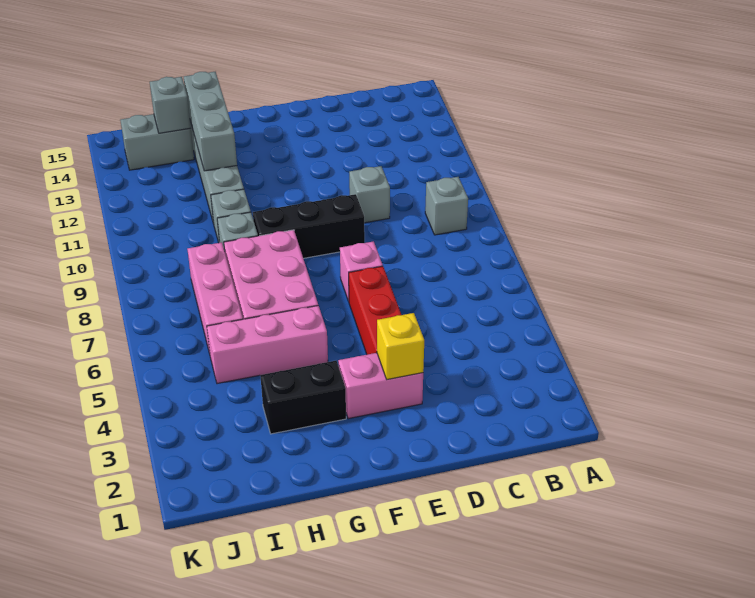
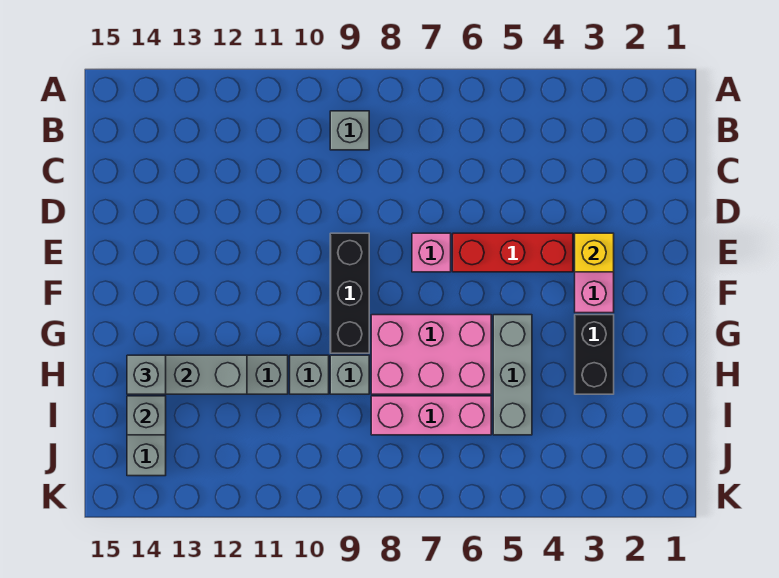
grey 1x1 brick [349,166,390,223] -> grey 1x1 brick moved to [127,355,166,394]
pink 1x3 brick [207,306,328,384] -> grey 1x3 brick [493,315,532,435]

